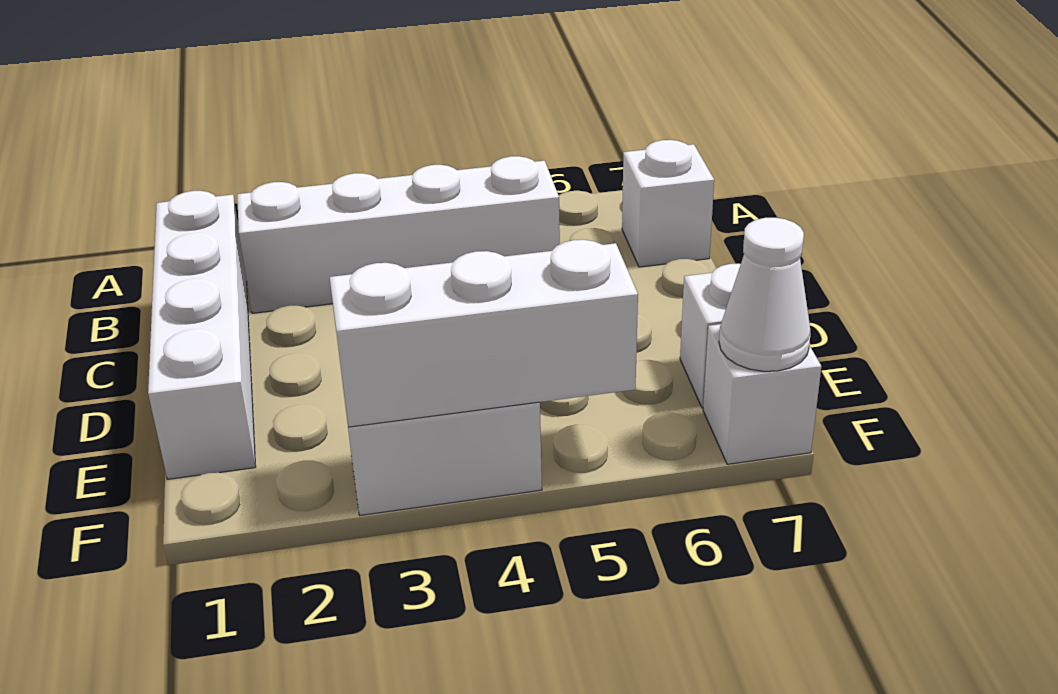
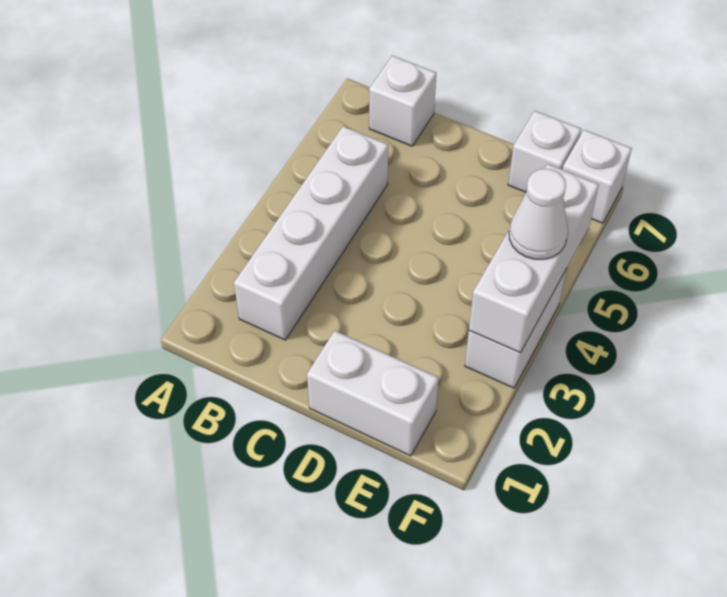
white 1x4 brick [148,191,256,479] -> white 1x2 brick [307,331,439,456]
white 1x1 cone [719,218,811,371] -> white 1x1 cone moved to [509,169,568,259]

